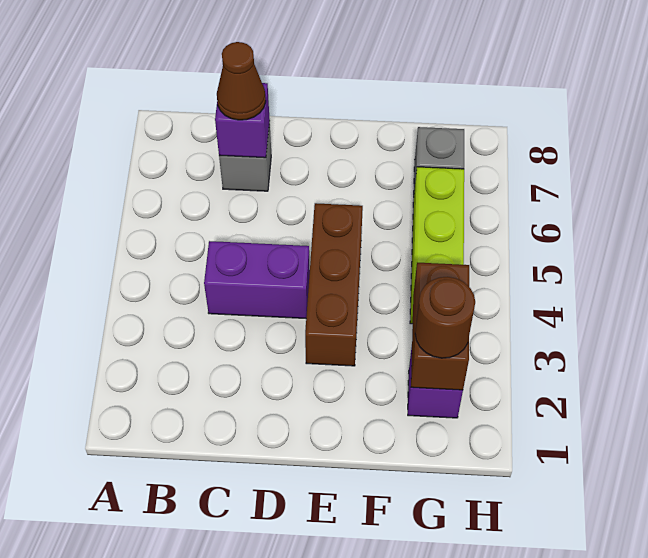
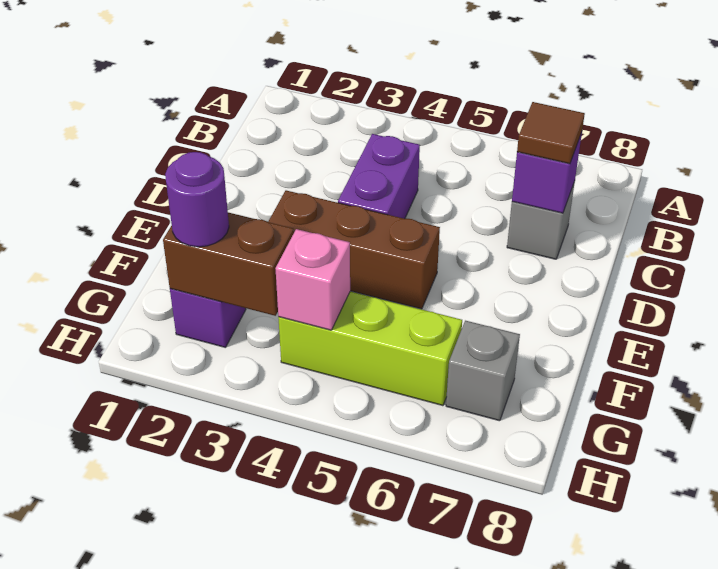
brown 1x1 cone [217,42,266,120] -> brown 1x1 tile [517,102,585,164]
brown 1x1 round brick [415,277,475,358] -> purple 1x1 round brick [165,152,229,247]
none -> pink 1x1 brick [275,229,350,330]

